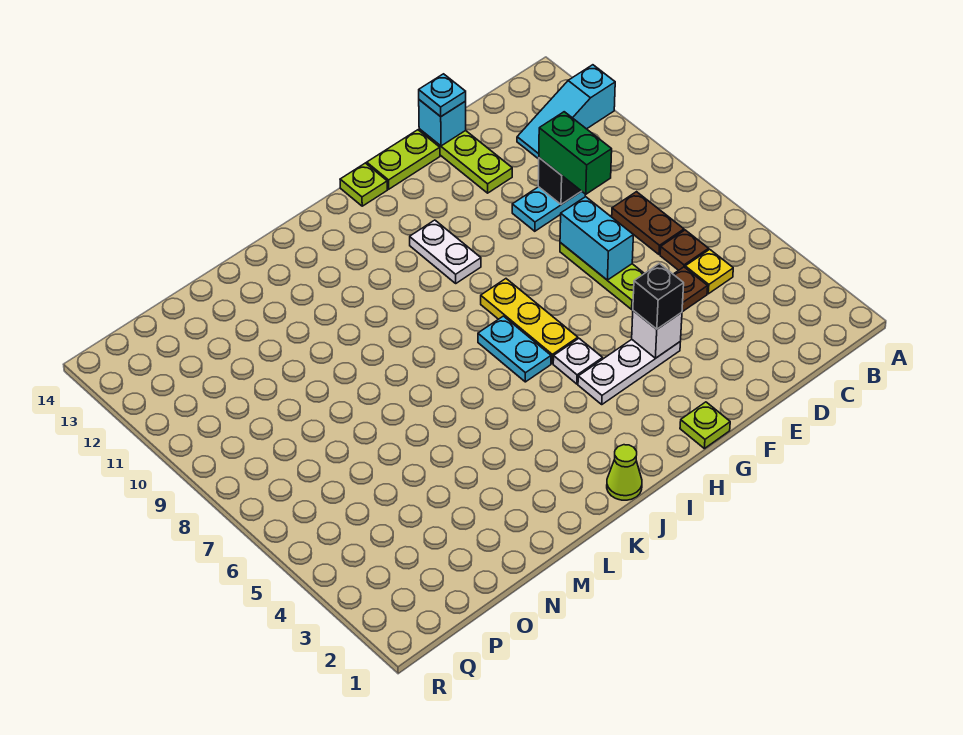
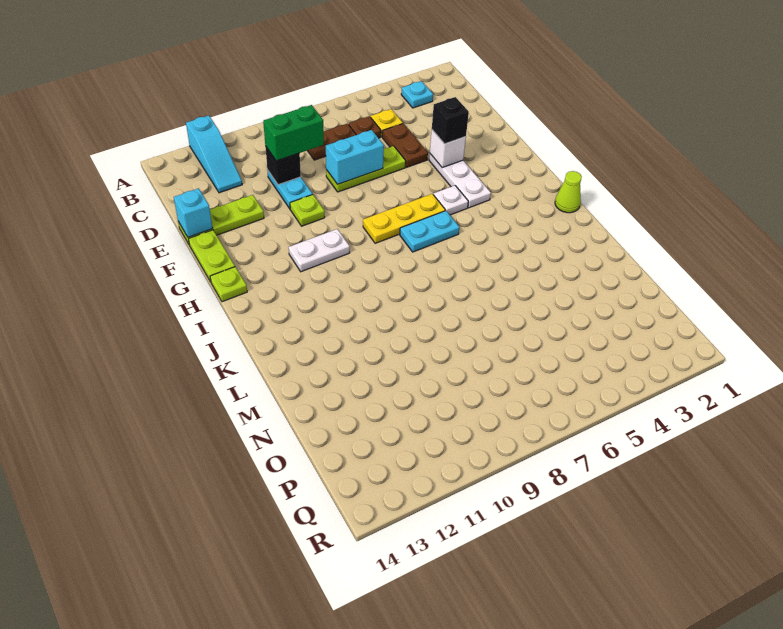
cyan 1x1 plate [419,74,466,117] -> cyan 1x1 plate moved to [401,81,433,108]
lime 1x1 plate [680,402,730,449] -> lime 1x1 plate moved to [290,195,325,226]

